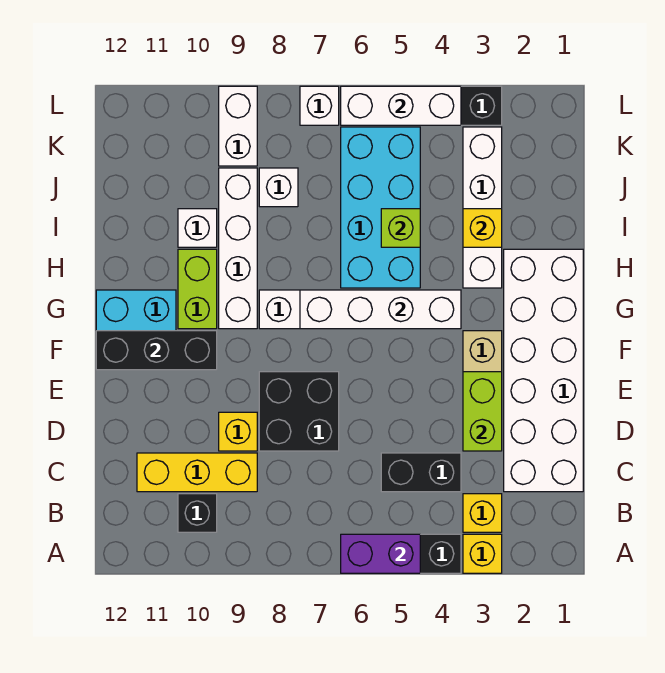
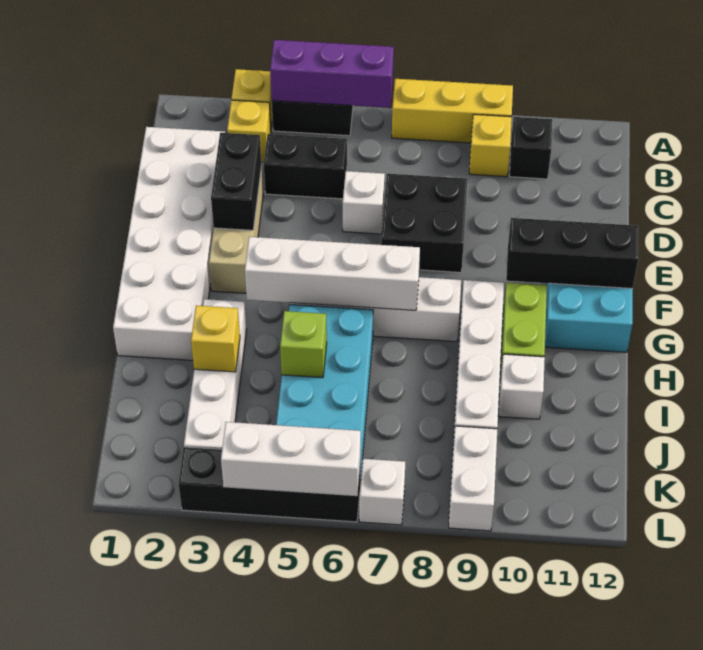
purple 1x2 brick [341,534,420,573] -> purple 1x3 brick [270,40,394,108]
yellow 1x3 brick [137,453,257,492] -> yellow 1x3 brick moved to [392,79,513,143]
lime 1x2 brick [463,372,502,451] -> black 1x2 brick [211,133,262,230]
yellow 1x1 brick [219,412,257,451] -> yellow 1x1 brick moved to [469,114,512,177]
white 1x1 brick [259,168,298,207] -> white 1x1 brick moved to [343,171,385,234]

